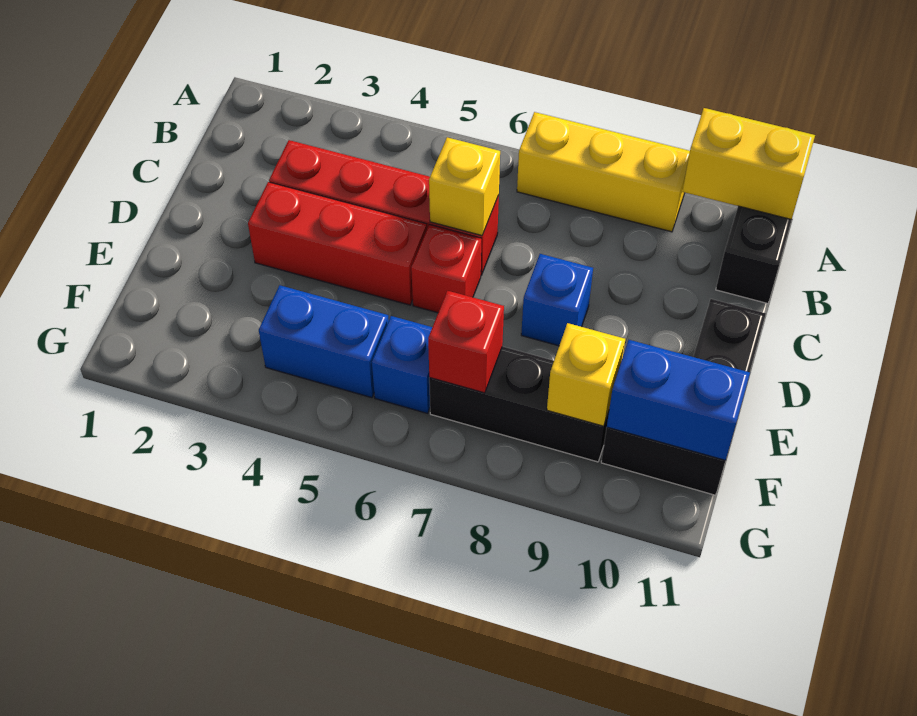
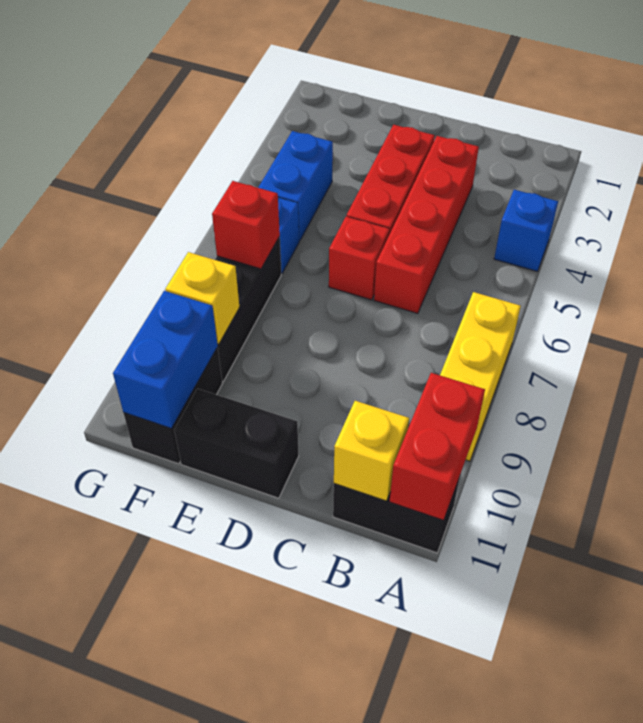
yellow 1x2 brick [682,108,815,220] -> red 1x2 brick [389,373,485,520]
yellow 1x1 brick [429,137,500,235] -> yellow 1x1 brick moved to [334,401,409,501]
blue 1x1 brick [521,254,593,346] -> blue 1x1 brick moved to [494,190,558,271]

